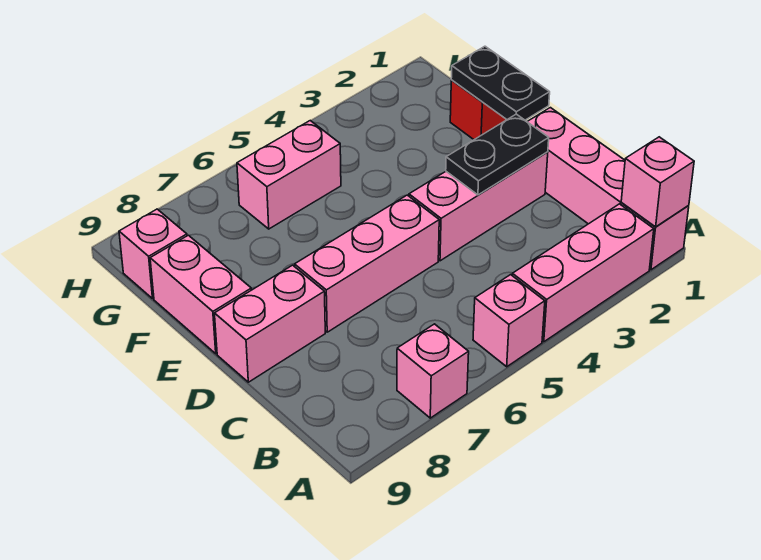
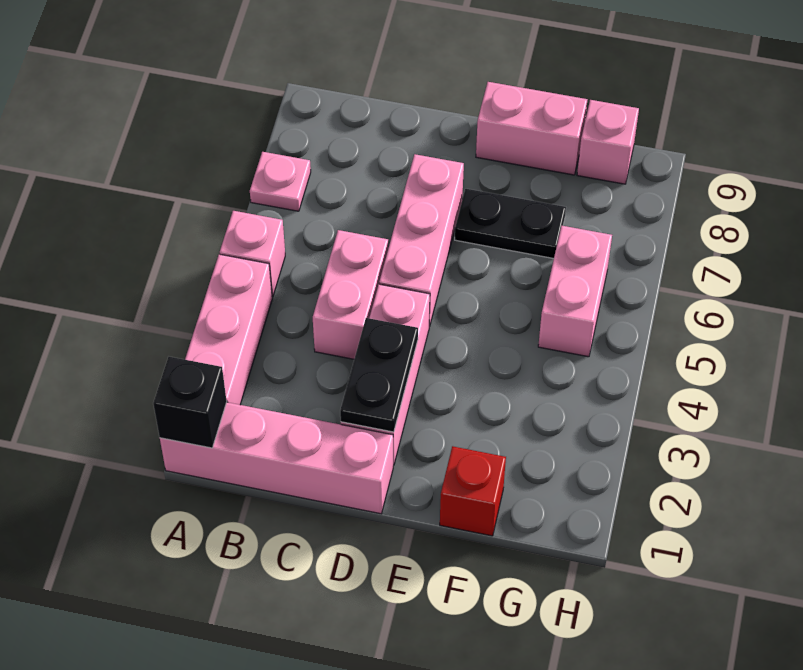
pink 1x1 brick [621,137,694,227] -> black 1x1 brick [153,357,227,448]
pink 1x1 brick [397,324,469,418] -> pink 1x1 plate [250,152,311,211]
pink 1x2 brick [214,265,325,382] -> pink 1x2 brick moved to [313,230,388,359]
black 1x2 plate [451,46,550,120] -> black 1x2 plate moved to [455,189,566,258]

